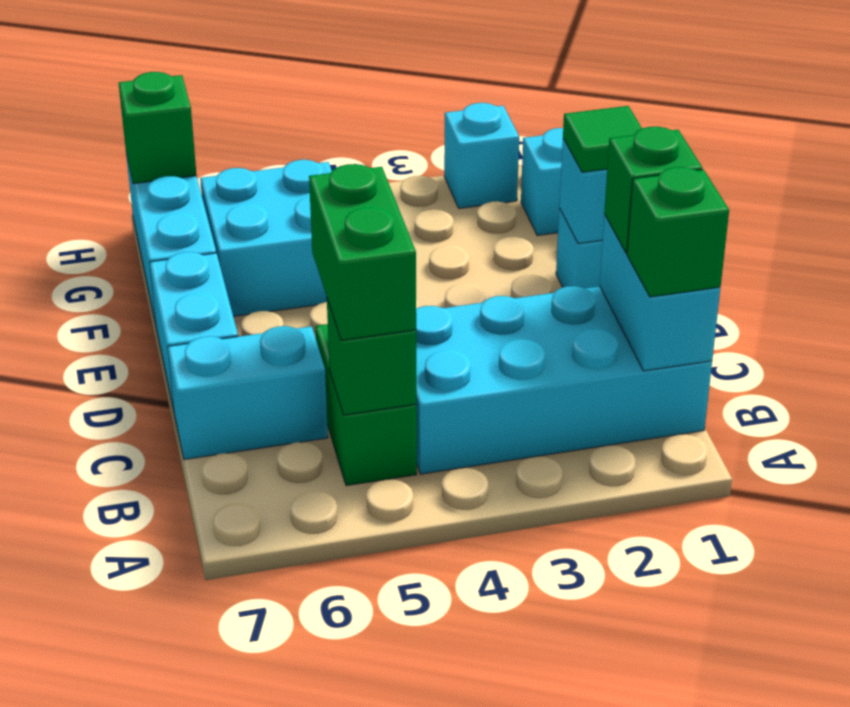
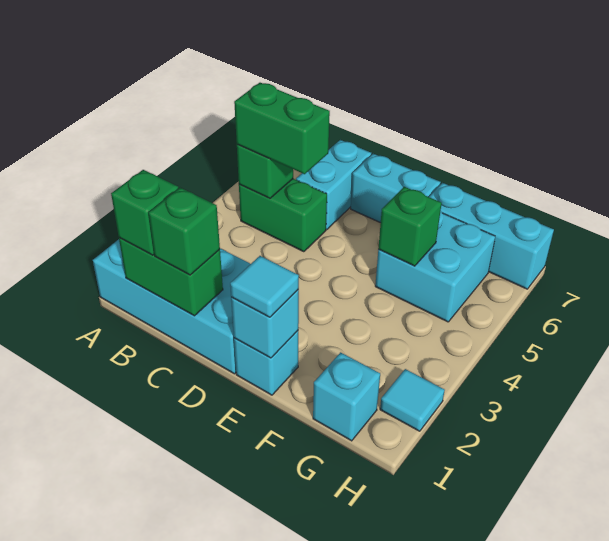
cyan 2x4 brick [416,286,712,474] -> cyan 2x4 brick turned to [93,239,250,374]
cyan 1x2 brick [600,215,720,371] -> green 1x2 brick [119,238,223,316]
green 1x1 tile [563,106,642,172] -> cyan 1x1 tile [230,256,299,317]
cyan 1x1 brick [444,103,519,208] -> cyan 1x1 tile [380,369,445,431]
green 1x1 brick [119,72,197,184] -> green 1x1 brick moved to [378,187,442,266]

